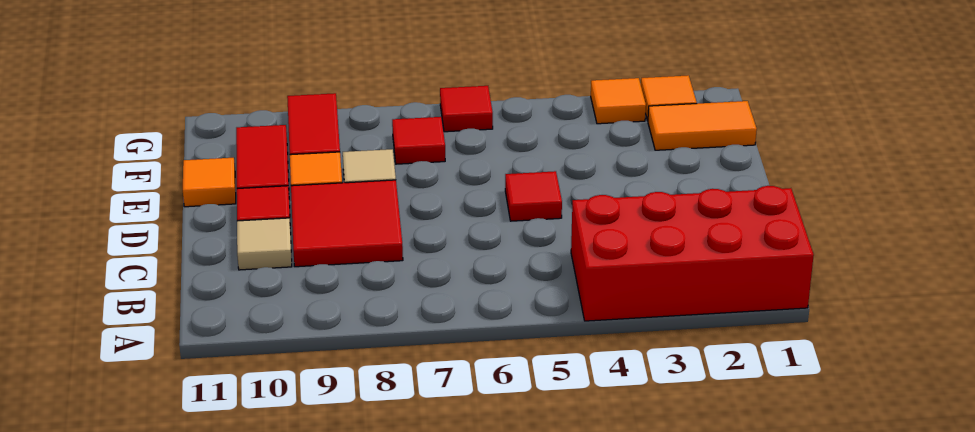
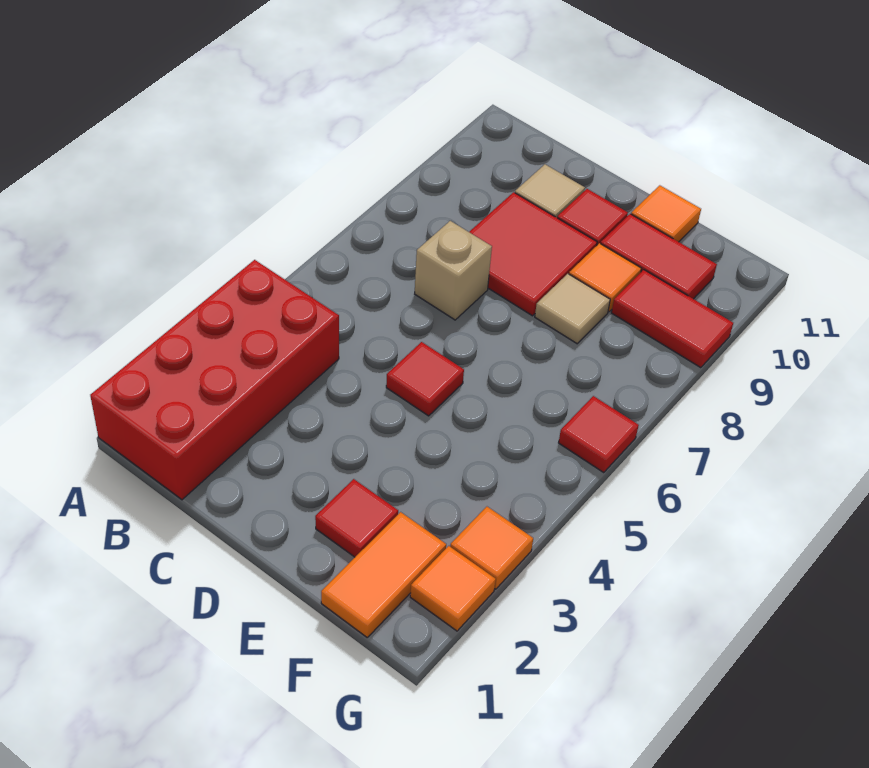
none -> tan 1x1 brick [415,221,492,320]
red 1x1 tile [392,117,445,164] -> red 1x1 tile moved to [315,479,398,557]

